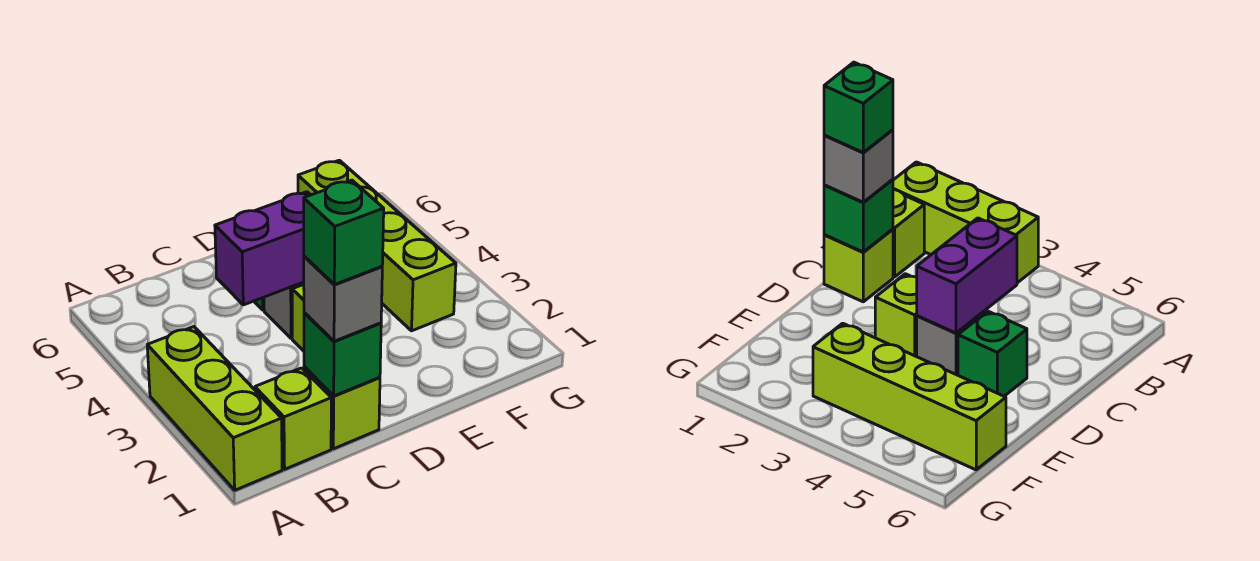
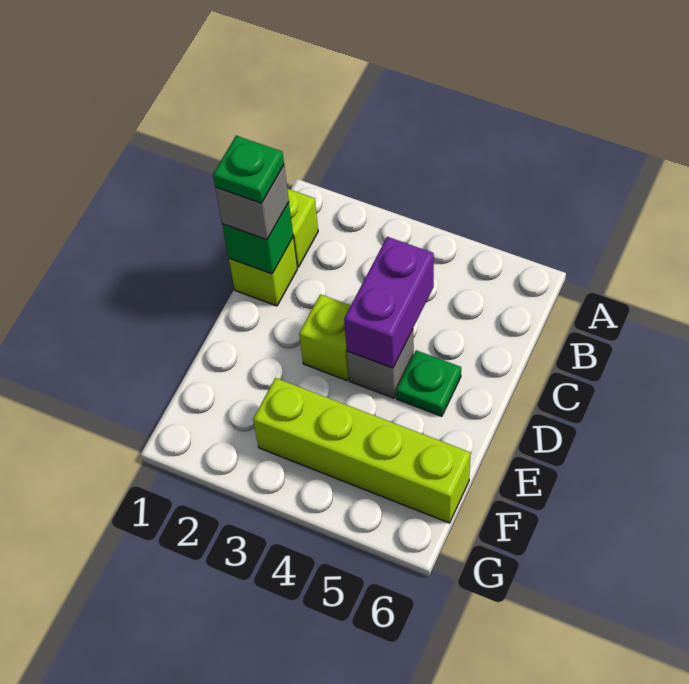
lime 1x3 brick [147,327,282,490] -> none
green 1x1 brick [304,180,384,285] -> green 1x1 plate [213,136,284,203]
green 1x1 brick [958,311,1027,396] -> green 1x1 plate [396,350,461,416]

